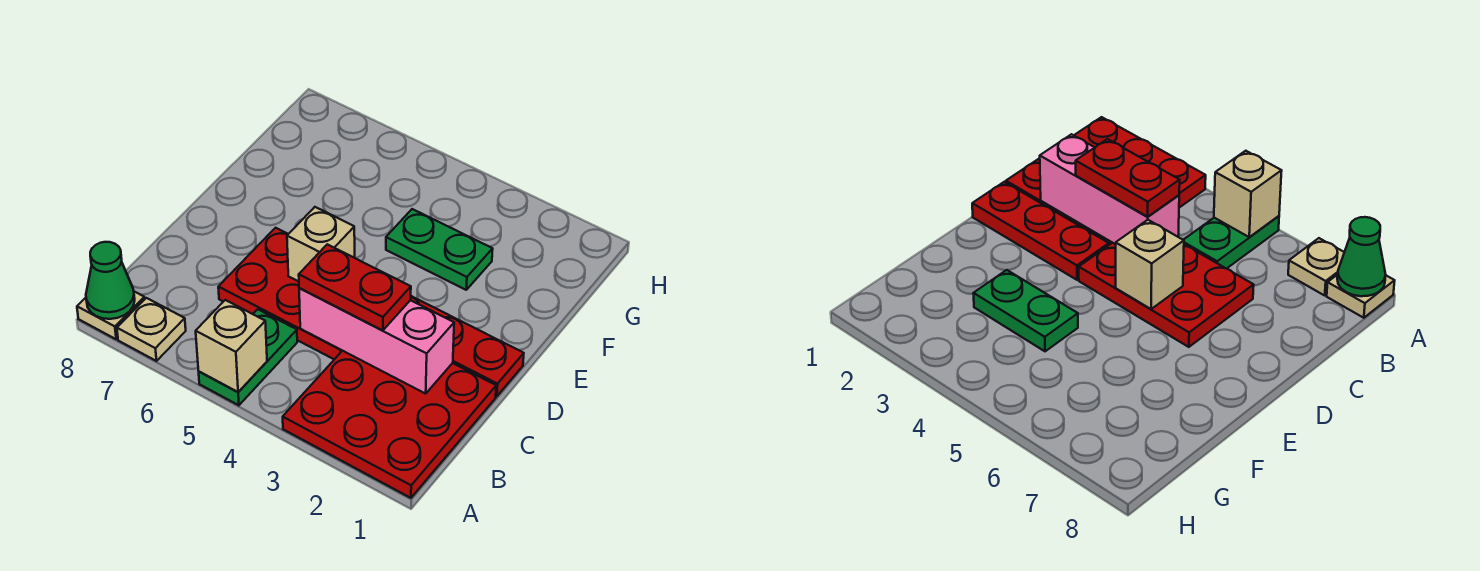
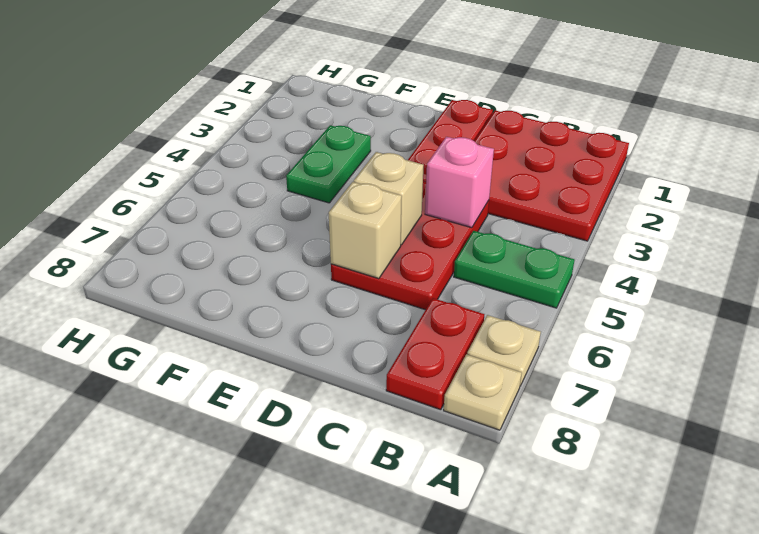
tan 1x1 brick [196,300,267,392] -> tan 1x1 brick moved to [329,182,402,279]
green 1x1 cone [86,242,135,319] -> none
pink 1x3 brick [299,288,454,394] -> pink 1x1 brick [425,137,494,228]
red 1x2 plate [299,244,411,330] -> red 1x2 plate moved to [386,298,484,410]

